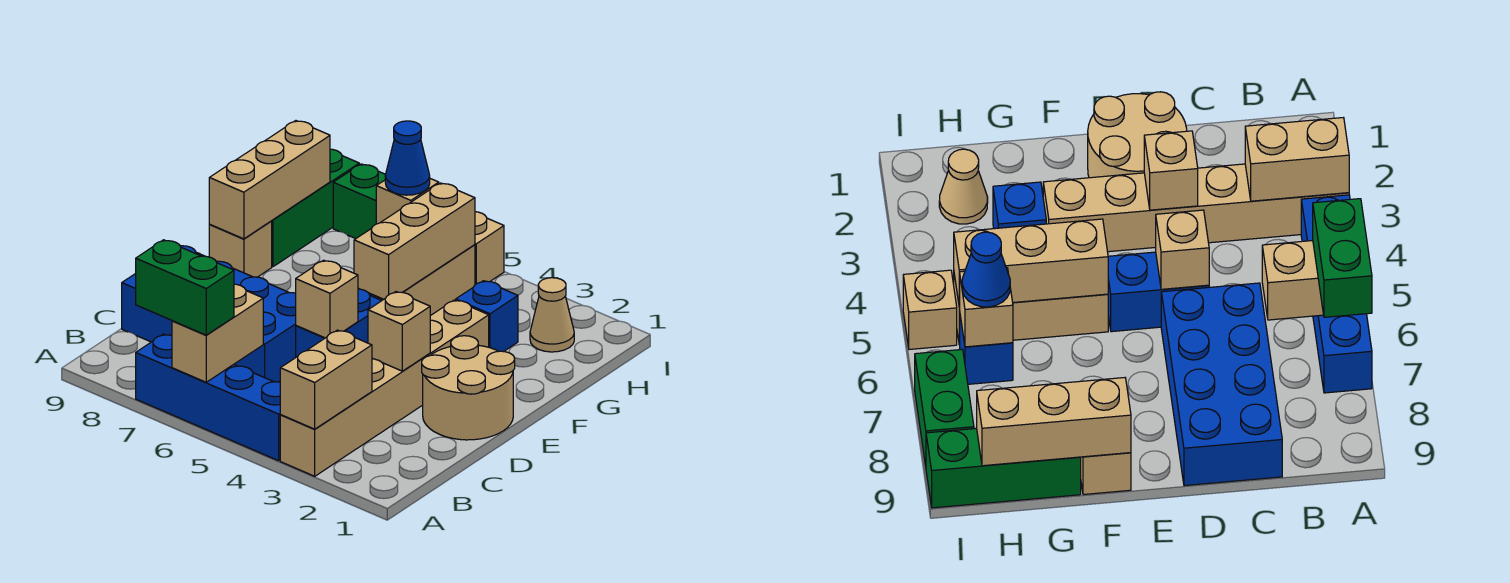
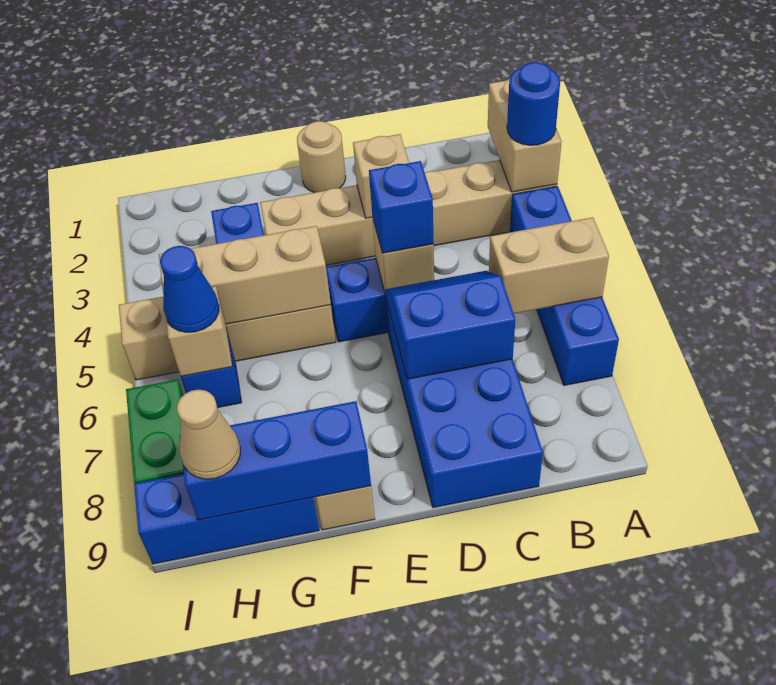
tan 1x2 brick [280,330,372,429] -> tan 1x2 brick turned to [488,79,562,192]
none -> blue 1x1 round brick [507,62,560,145]
green 1x2 brick [136,240,234,335] -> none
none -> blue 2x2 slope [385,271,515,379]
tan 2x2 round brick [422,336,515,440] -> tan 1x1 round brick [297,121,346,193]
none -> blue 1x1 brick [369,161,434,253]
tan 1x3 brick [209,121,330,239] -> blue 1x3 brick [179,401,371,520]
green 1x3 brick [272,149,359,267] -> blue 1x3 brick [134,474,319,564]
tan 1x1 cone [530,278,574,352] -> tan 1x1 cone moved to [177,390,240,479]

